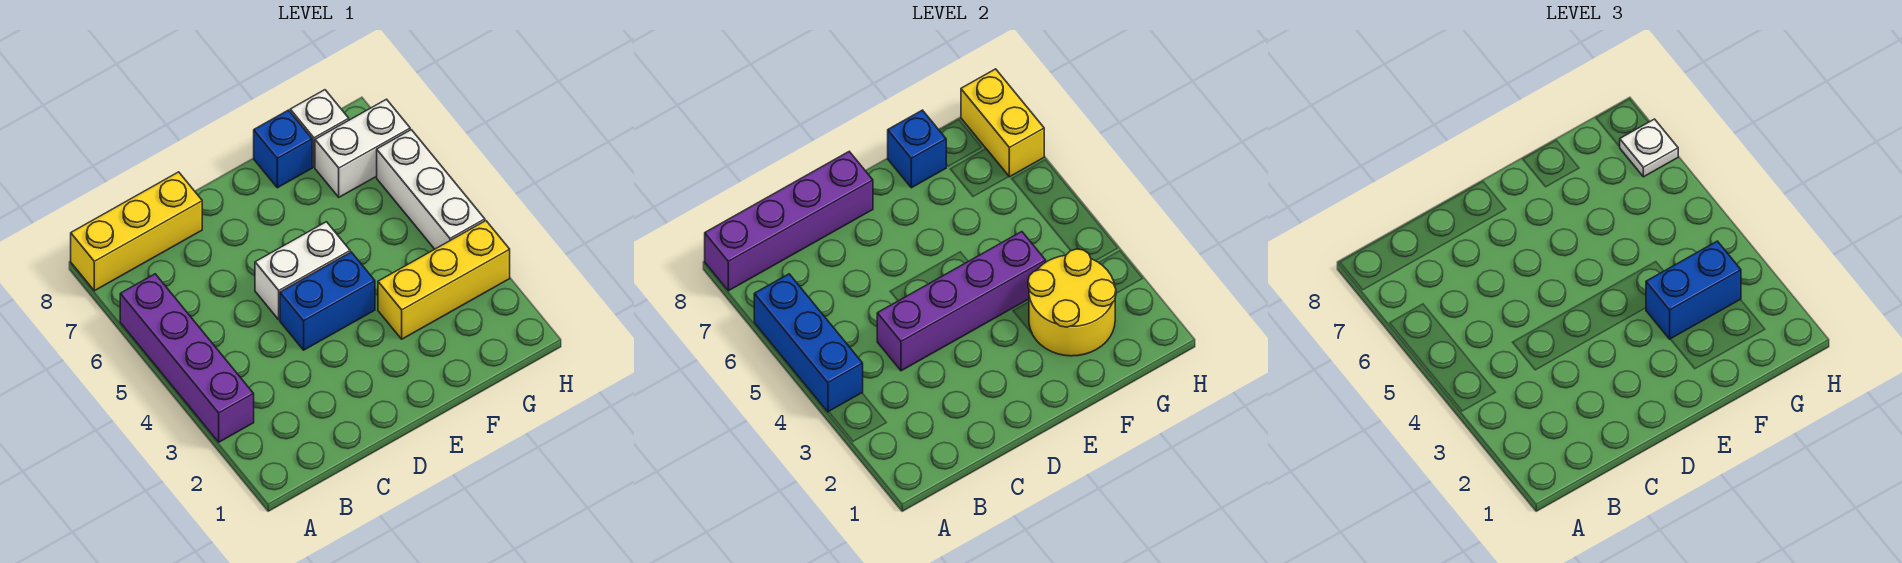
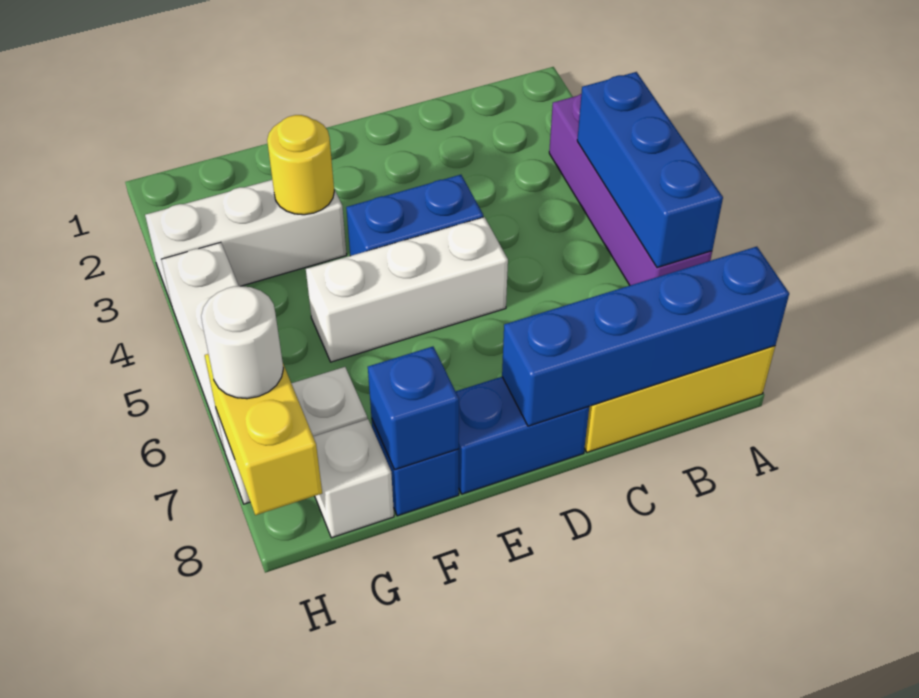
purple 1x4 brick [705,152,873,291] -> blue 1x4 brick [502,247,789,426]
purple 1x4 brick [877,232,1046,371] -> none
white 1x2 brick [255,222,350,320] -> white 1x3 brick [306,217,508,362]
yellow 2x2 round brick [1028,249,1116,356] -> yellow 1x1 round brick [267,115,334,215]
yellow 1x3 brick [378,221,510,339] -> white 1x3 brick [145,180,347,305]
blue 1x2 brick [1646,241,1741,339] -> blue 1x2 brick moved to [456,377,589,494]
white 1x1 plate [1620,119,1678,177] -> white 1x1 round brick [201,286,283,399]

